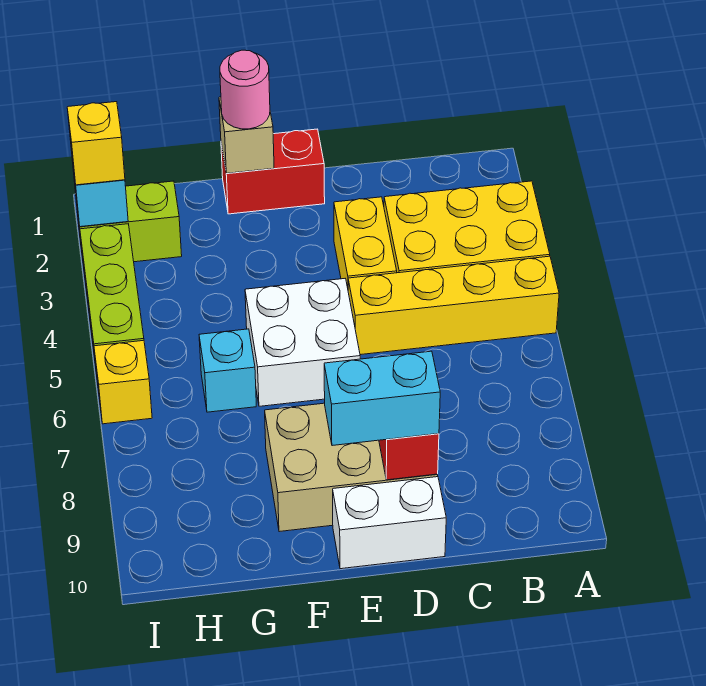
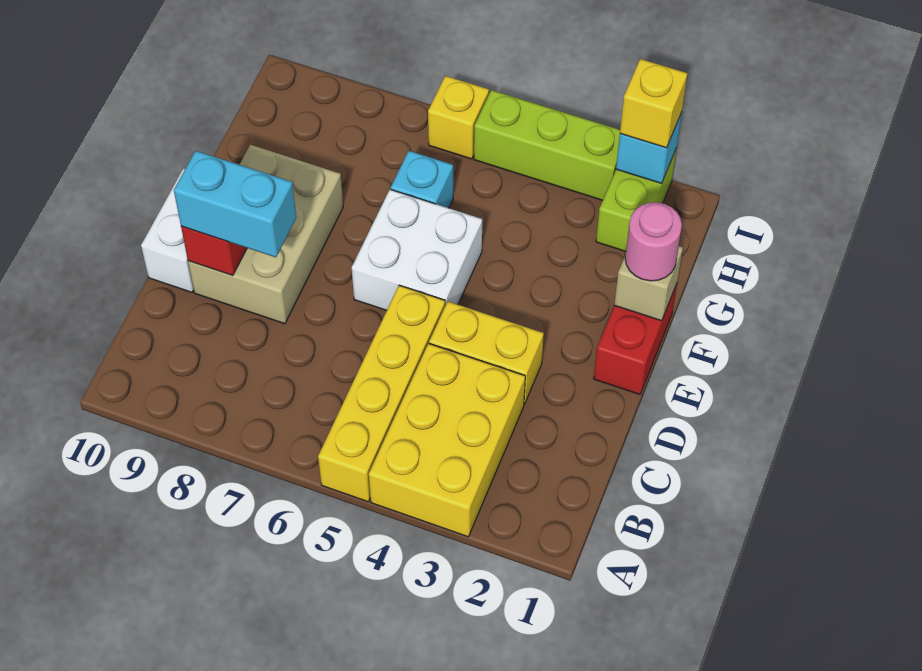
cyan 1x2 brick [324,351,440,446] -> cyan 1x2 brick turned to [174,151,296,257]

